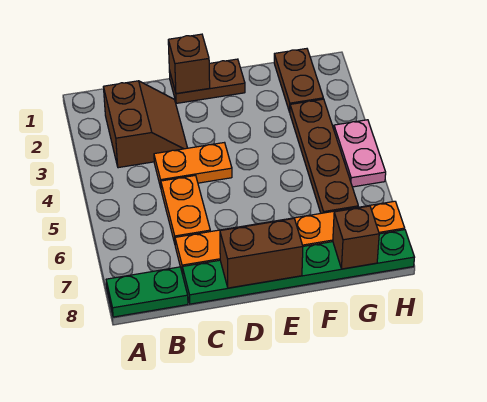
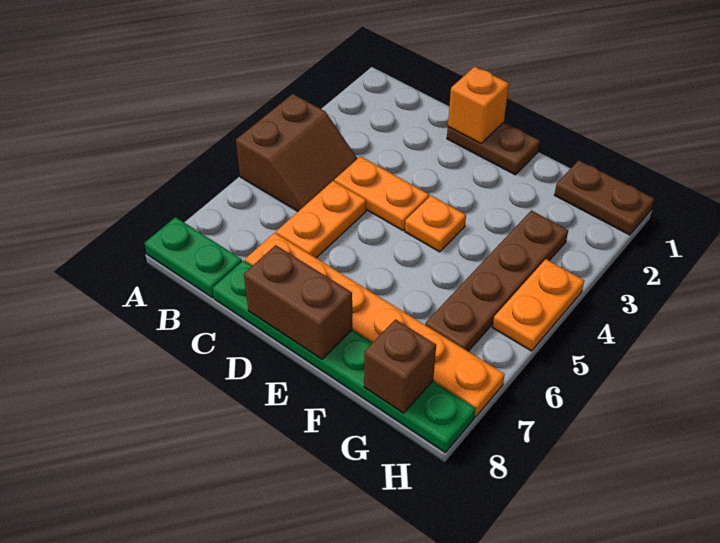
brown 2x2 slope [104,81,187,168] -> brown 2x2 slope moved to [236,94,358,211]
brown 1x1 brick [168,34,210,94] -> orange 1x1 brick [448,67,509,143]
none -> orange 1x1 plate [405,196,466,252]
brown 1x2 plate [274,49,323,112] -> brown 1x2 plate turned to [554,160,654,235]
pink 1x2 plate [334,120,386,187] -> orange 1x2 plate [492,259,584,351]

